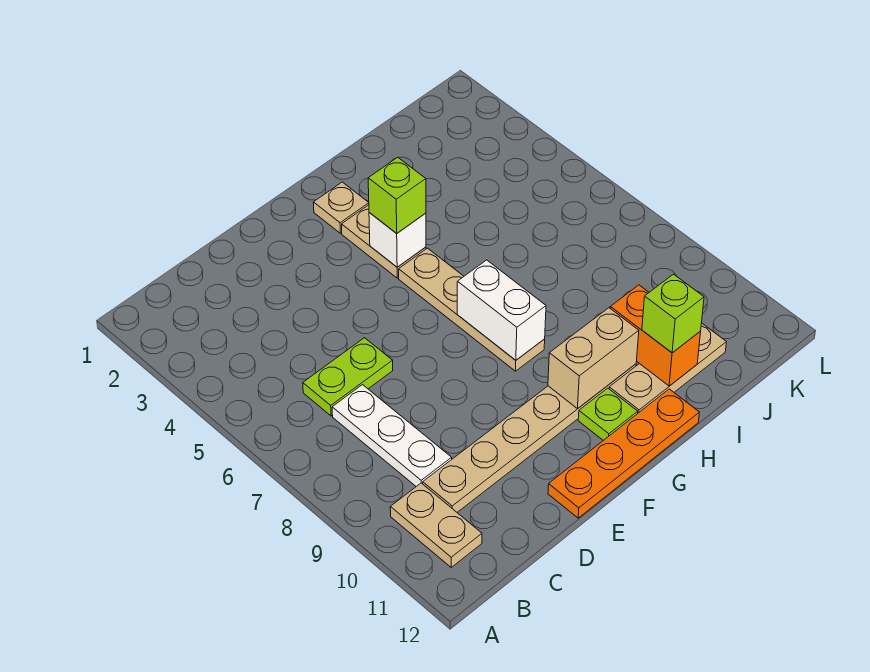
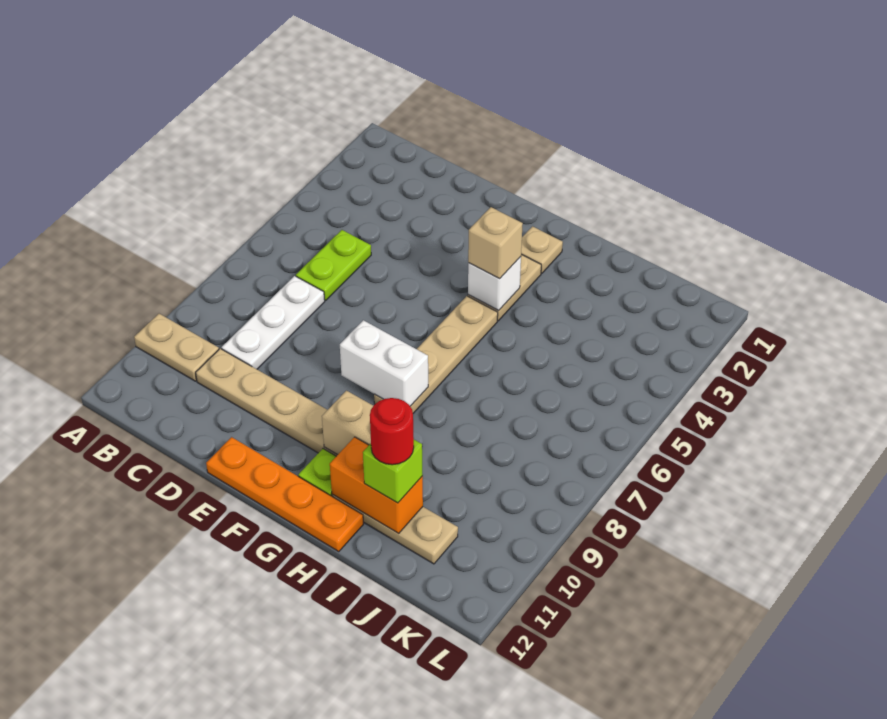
tan 1x2 plate [390,483,482,567] -> tan 1x2 plate turned to [134,314,219,381]
lime 1x2 plate [303,338,393,416] -> lime 1x2 plate turned to [296,230,371,300]
lime 1x1 brick [368,157,426,233] -> tan 1x1 brick [468,207,523,279]
white 1x2 brick [457,260,546,360] -> white 1x2 brick turned to [340,320,428,406]
orange 1x2 brick [610,285,701,386] -> orange 1x2 brick turned to [330,437,423,534]
none -> red 1x1 round brick [370,398,414,465]

